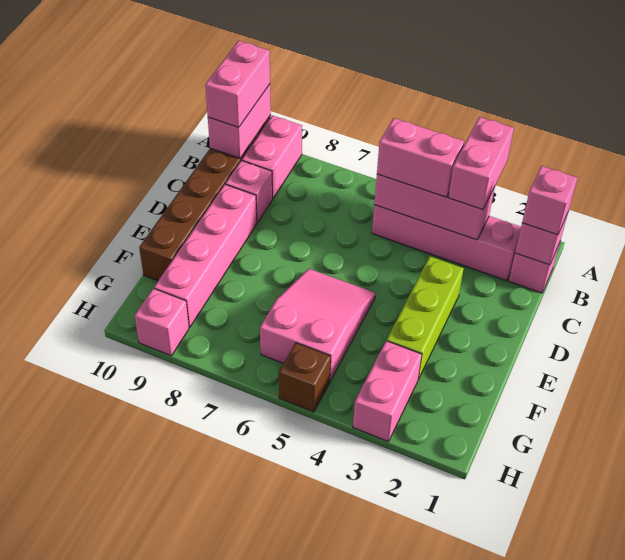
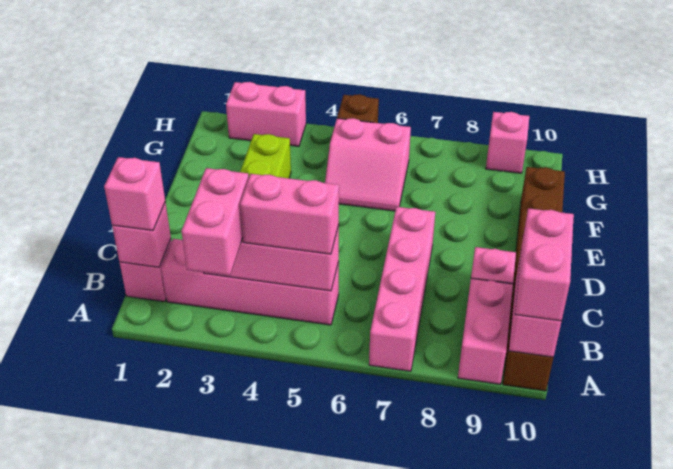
pink 1x4 brick [154,184,257,327] -> pink 1x4 brick moved to [369,207,435,371]
pink 2x3 slope [260,269,376,381] -> pink 2x2 slope [325,118,411,211]
pink 1x2 brick [353,341,422,442] -> pink 1x2 brick turned to [226,82,306,146]

